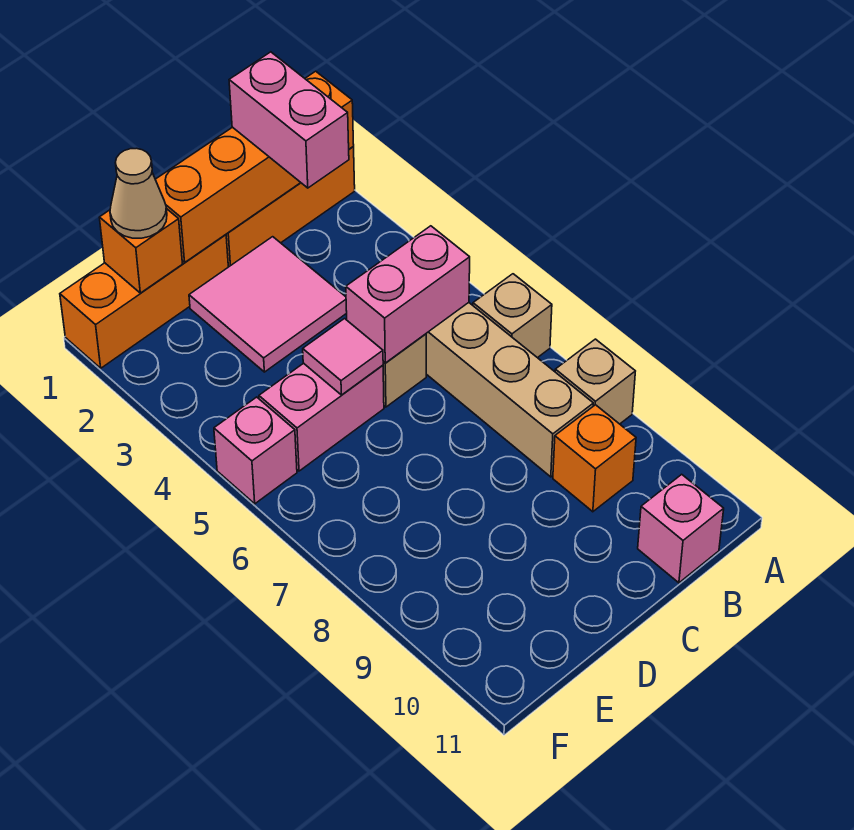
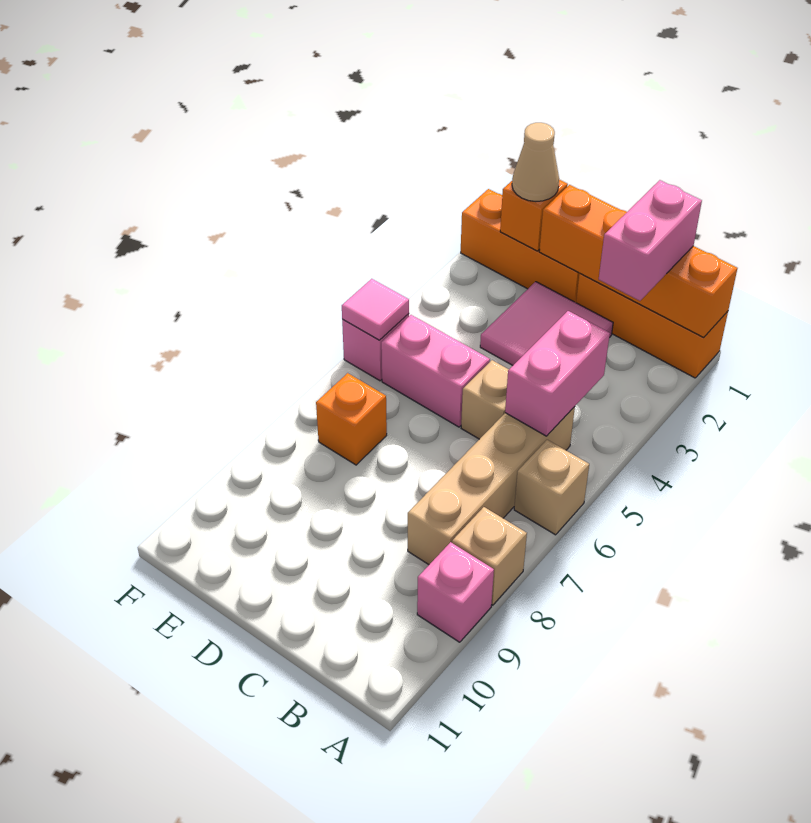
pink 1x2 brick [346,226,470,363] -> pink 1x2 brick turned to [505,311,610,436]
orange 1x1 brick [553,405,636,512] -> orange 1x1 brick moved to [316,373,387,465]
pink 1x1 brick [638,474,724,583] -> pink 1x1 brick moved to [417,542,494,642]
pink 1x1 tile [303,319,383,395] -> pink 1x1 tile moved to [342,279,409,340]

